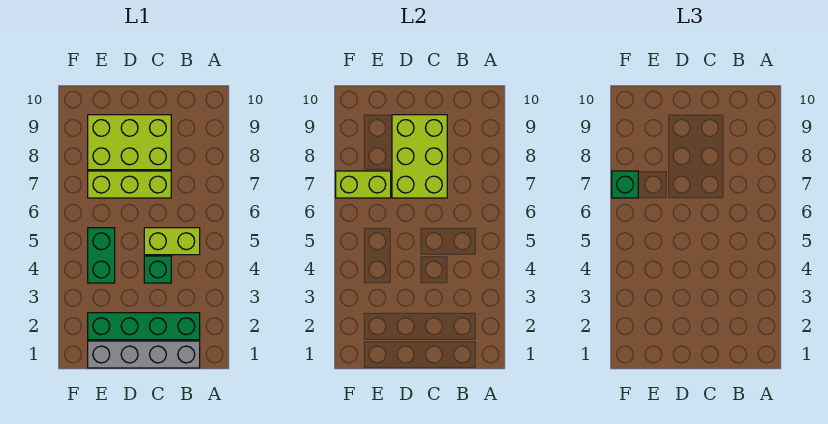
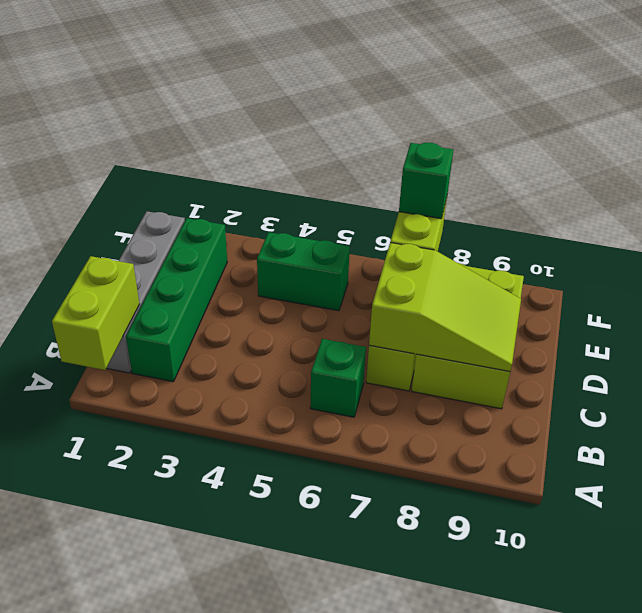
lime 1x2 brick [144,228,200,255] -> lime 1x2 brick moved to [52,256,140,370]
green 1x1 brick [144,256,171,283] -> green 1x1 brick moved to [310,339,366,417]
lime 2x3 brick [392,115,447,198] -> lime 2x3 slope [369,243,521,372]

